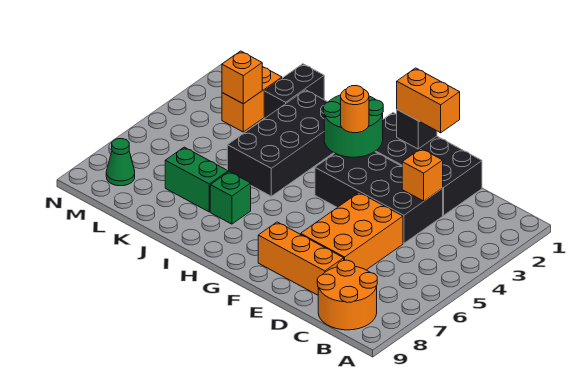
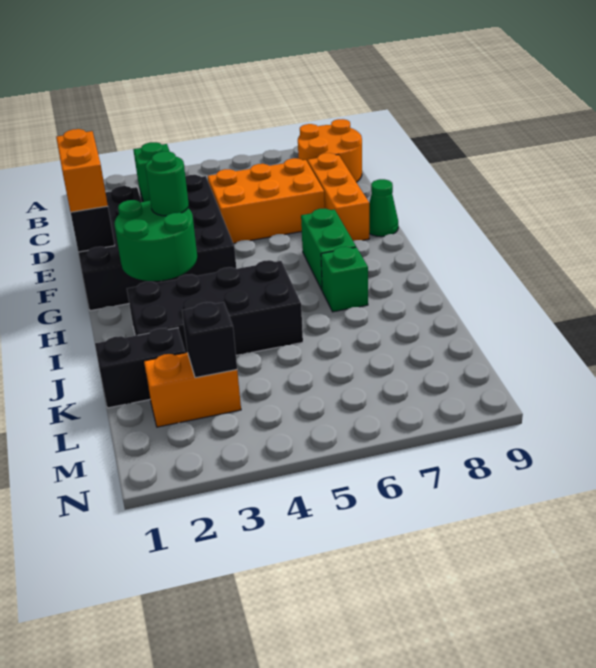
orange 1x1 brick [402,149,443,201] -> green 1x1 brick [133,142,170,202]
orange 1x1 round brick [341,85,369,133] -> green 1x1 round brick [146,151,189,216]
green 1x2 brick [165,147,228,212] -> green 1x2 brick moved to [301,209,356,290]
orange 1x1 brick [222,51,262,104] -> black 1x1 brick [182,302,237,378]
green 1x1 cone [106,139,135,186] -> green 1x1 cone moved to [369,179,398,237]

